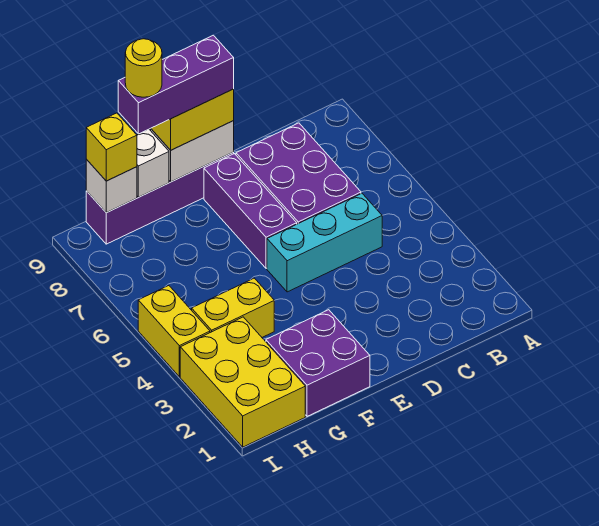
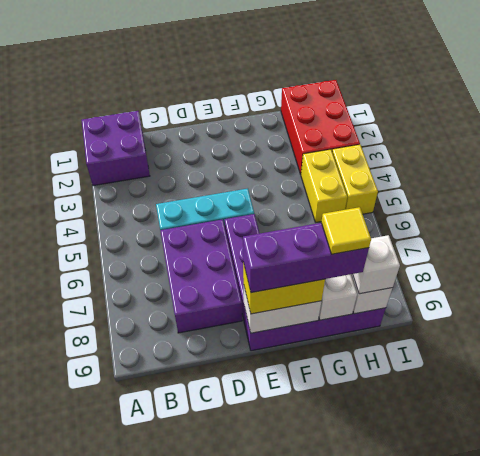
purple 2x2 brick [266,310,370,416] -> purple 2x2 brick moved to [81,111,150,186]
yellow 1x2 brick [192,278,274,337] -> yellow 1x2 brick turned to [301,149,347,222]
yellow 1x1 round brick [125,39,162,97] -> yellow 1x1 tile [321,207,371,254]
yellow 2x3 brick [180,317,305,447] -> red 2x3 brick [281,80,360,174]
yellow 1x1 brick [86,113,137,181] -> white 1x1 brick [353,235,400,294]

